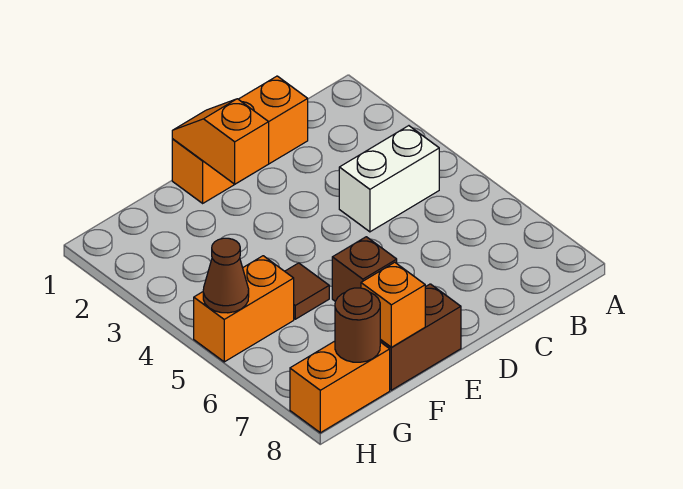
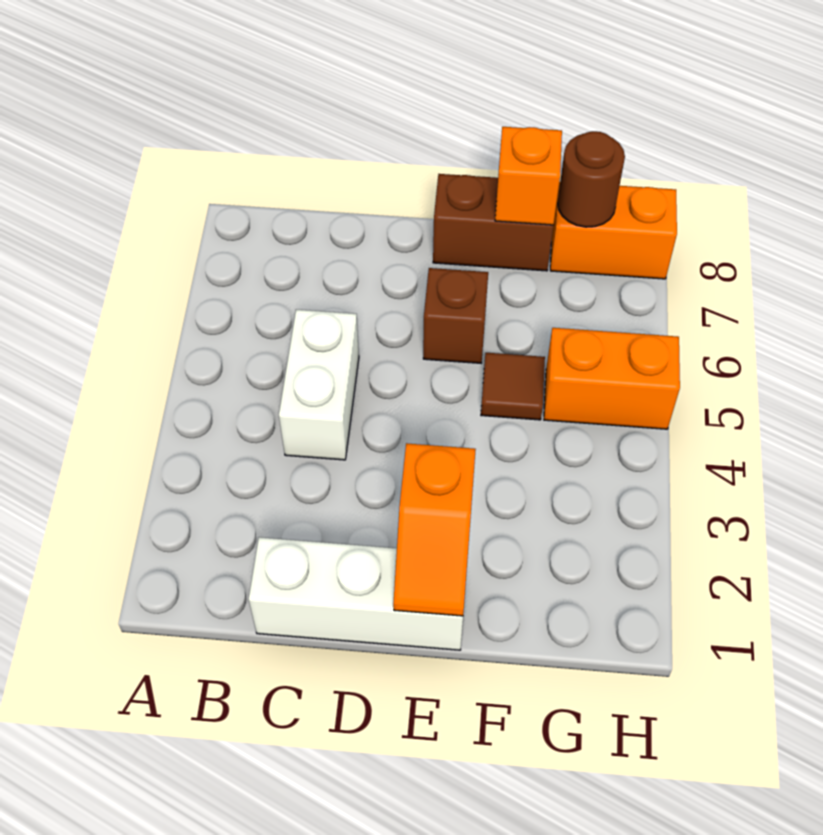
white 1x2 brick [339,126,439,232] -> white 1x2 brick turned to [279,310,359,460]
orange 1x3 brick [172,76,308,203] -> white 1x3 brick [249,537,463,650]
brown 1x1 cone [203,238,249,313] -> none

